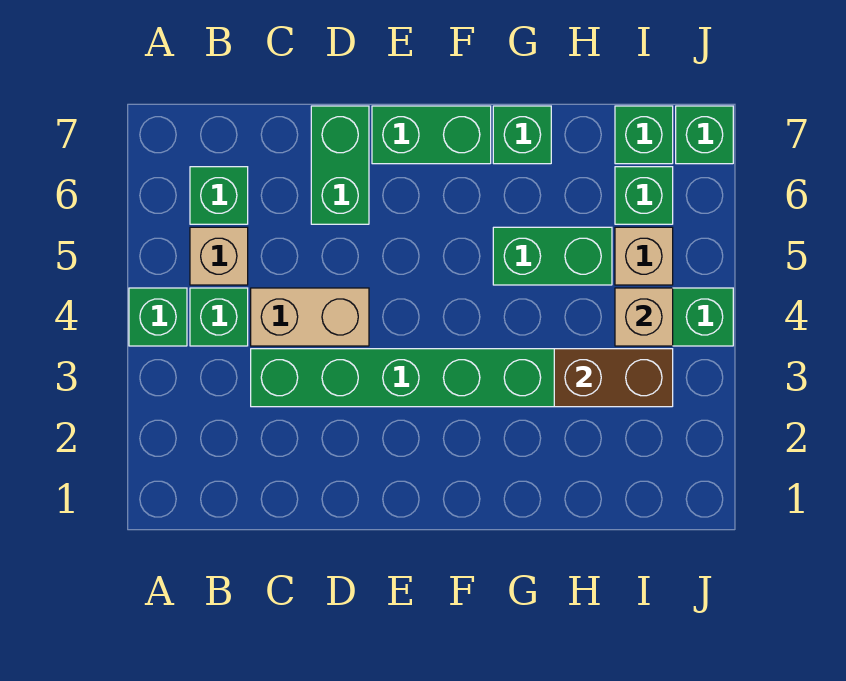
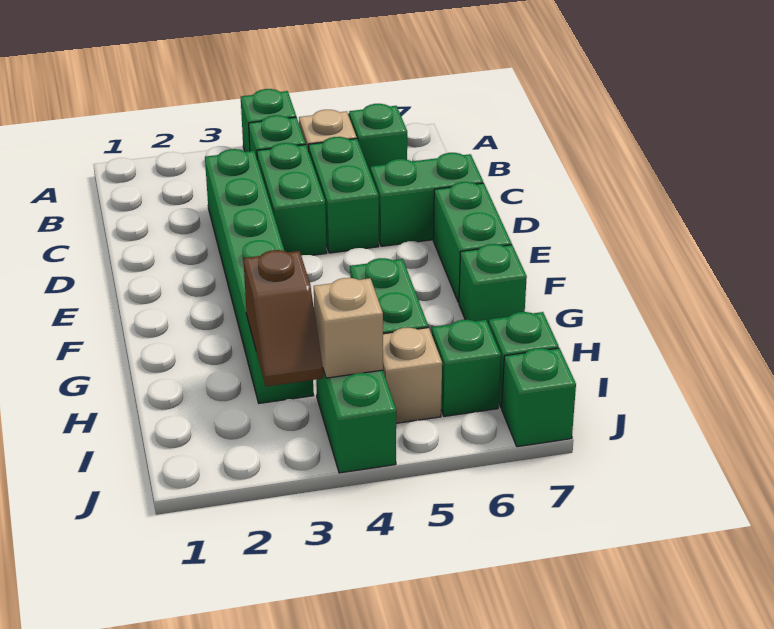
tan 1x2 brick [251,288,369,346] -> green 1x2 brick [257,143,327,255]
none -> green 1x2 brick [309,137,379,253]
brown 1x2 brick [554,349,673,407] -> brown 1x2 slope [243,250,323,386]

